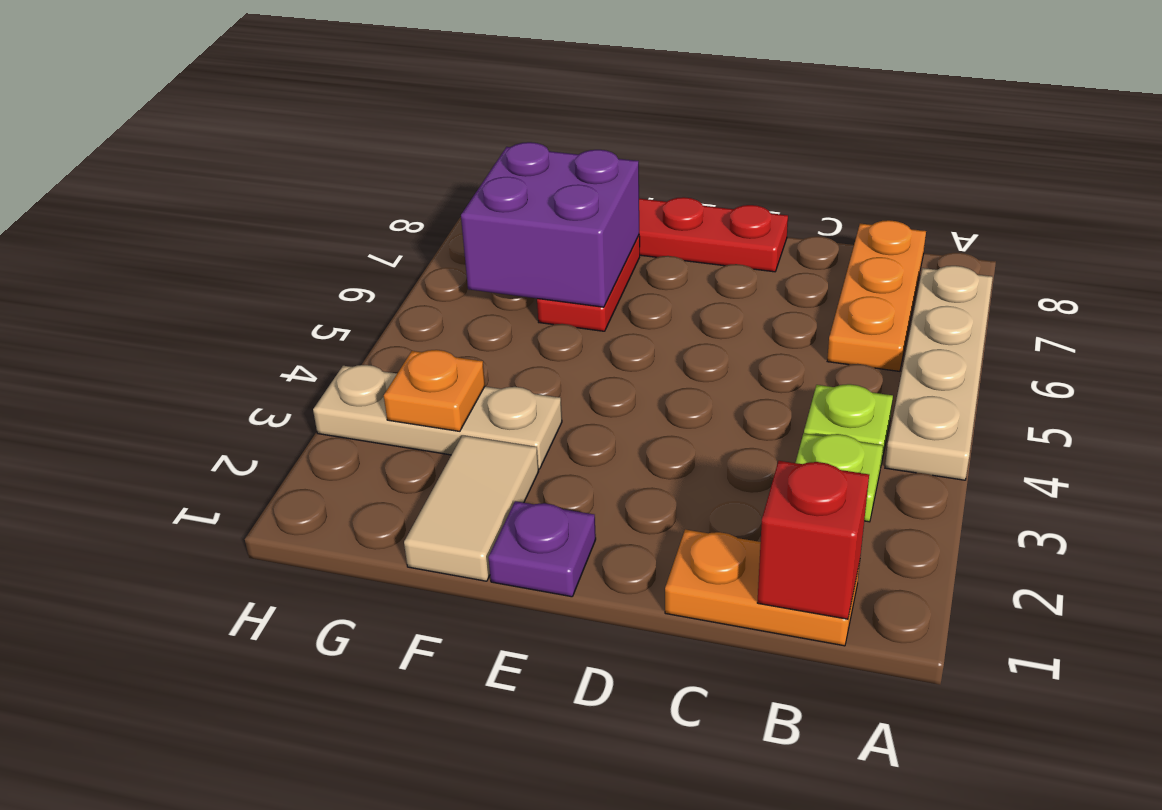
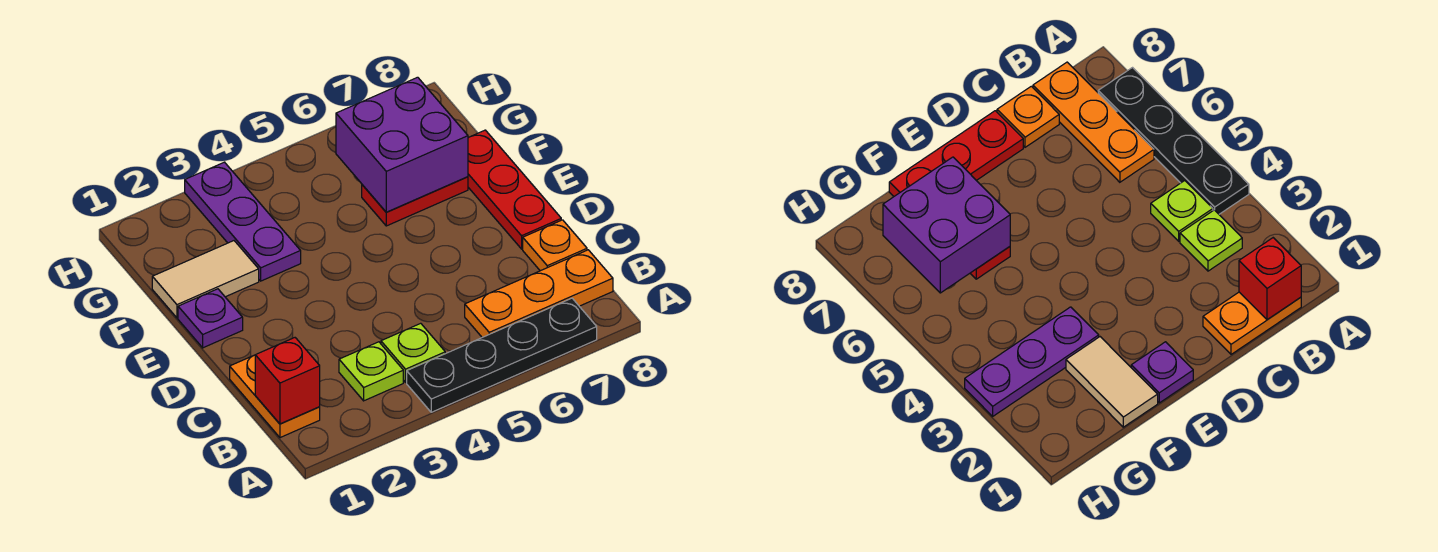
tan 1x4 plate [885,266,993,480] -> black 1x4 plate [407,298,597,412]
tan 1x3 plate [313,365,562,469] -> purple 1x3 plate [185,162,301,281]
orange 1x1 plate [384,350,485,431] -> orange 1x1 plate moved to [523,220,587,271]

